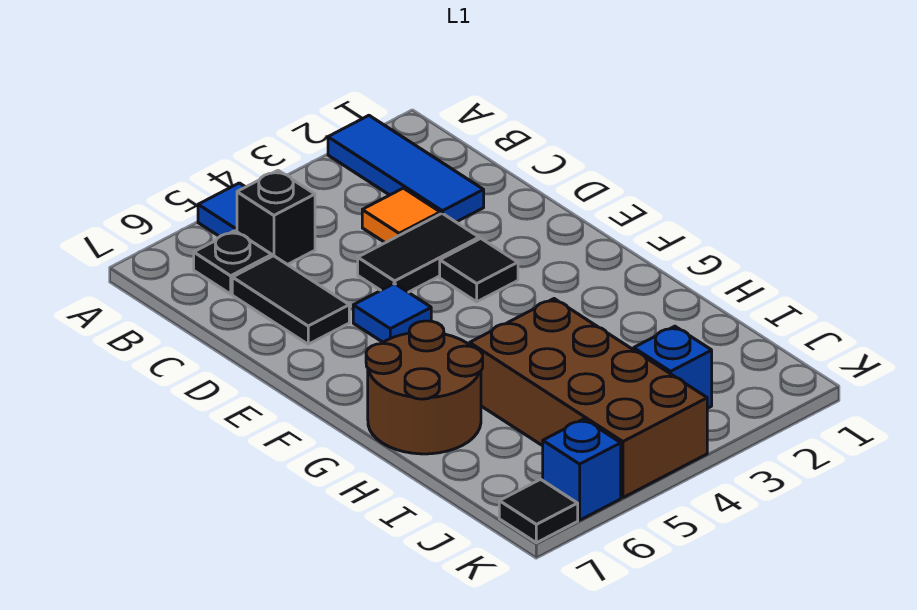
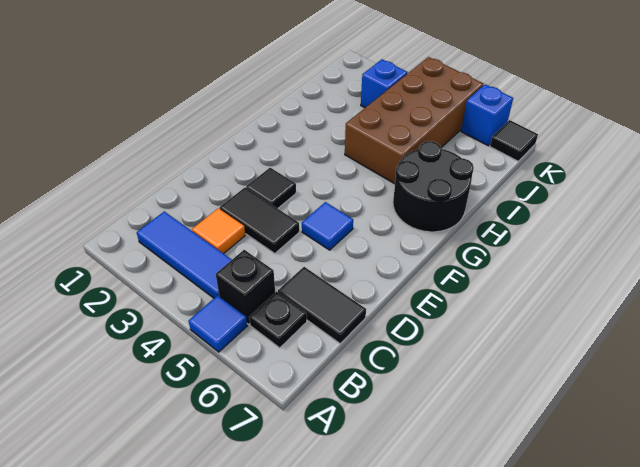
blue 1x3 tile [328,116,484,222] -> blue 1x3 tile turned to [137,211,232,298]
black 1x2 tile [232,256,349,344] -> black 1x2 tile turned to [278,267,366,344]
brown 2x2 round brick [366,321,483,454] -> black 2x2 round brick [393,141,474,232]

